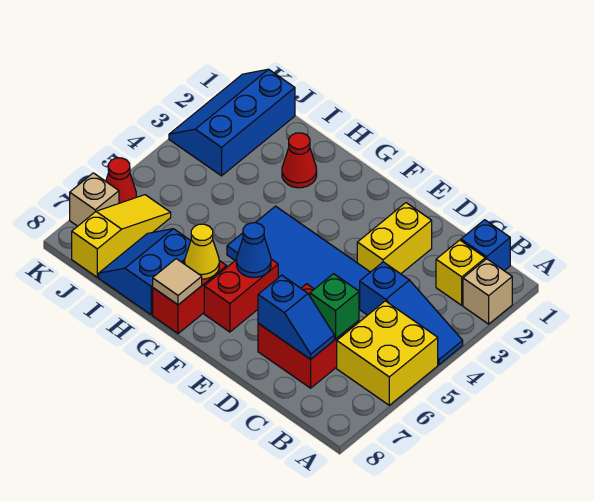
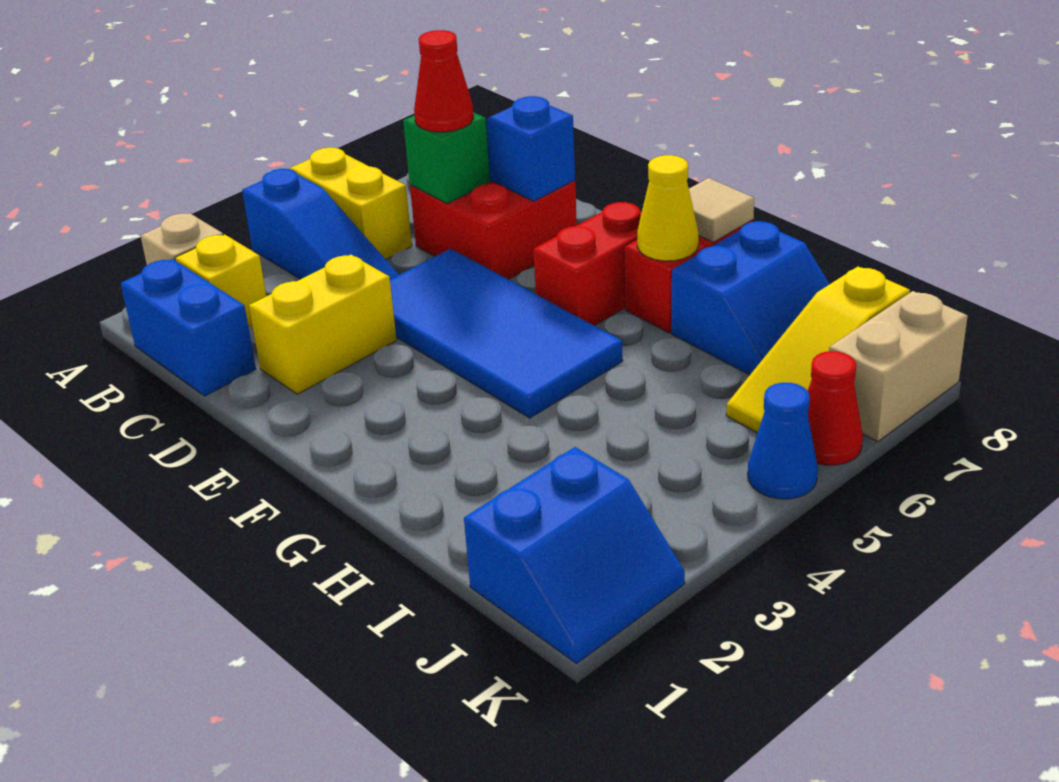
blue 1x3 slope [360,262,463,365] -> blue 1x3 slope turned to [242,169,399,280]
yellow 2x2 brick [337,301,438,405] -> yellow 1x2 brick [290,148,412,259]
blue 1x1 brick [461,220,510,271] -> blue 1x2 brick [121,259,256,396]
blue 1x1 cone [236,223,271,278] -> blue 1x1 cone moved to [748,382,818,499]
red 1x1 cone [282,133,317,188] -> red 1x1 cone moved to [414,30,474,132]
blue 2x3 slope [169,69,295,176] -> blue 2x2 slope [464,447,685,663]
tan 1x1 brick [70,173,119,226] -> tan 1x2 brick [829,291,968,442]

